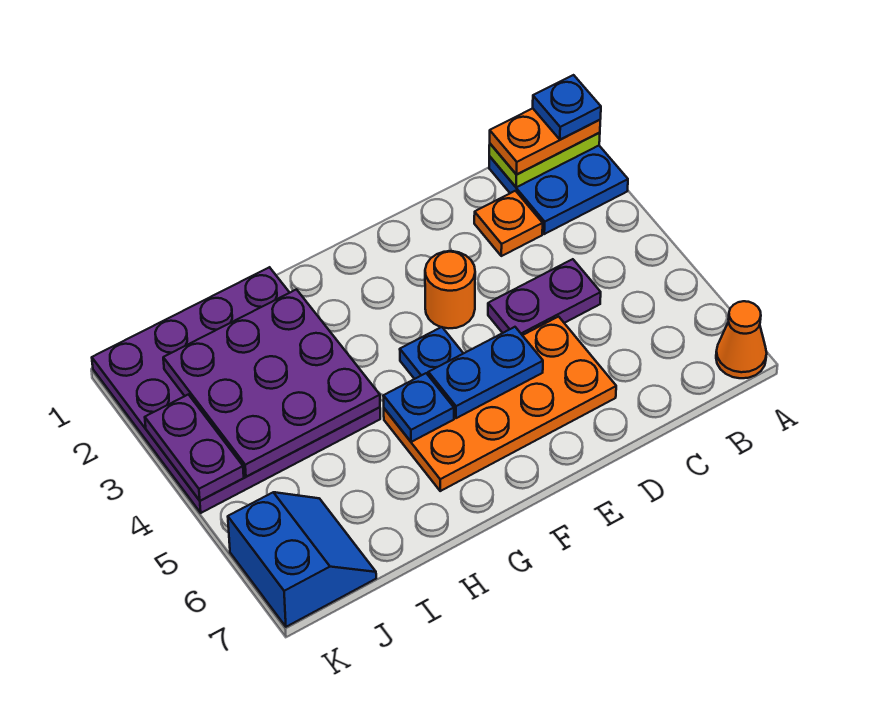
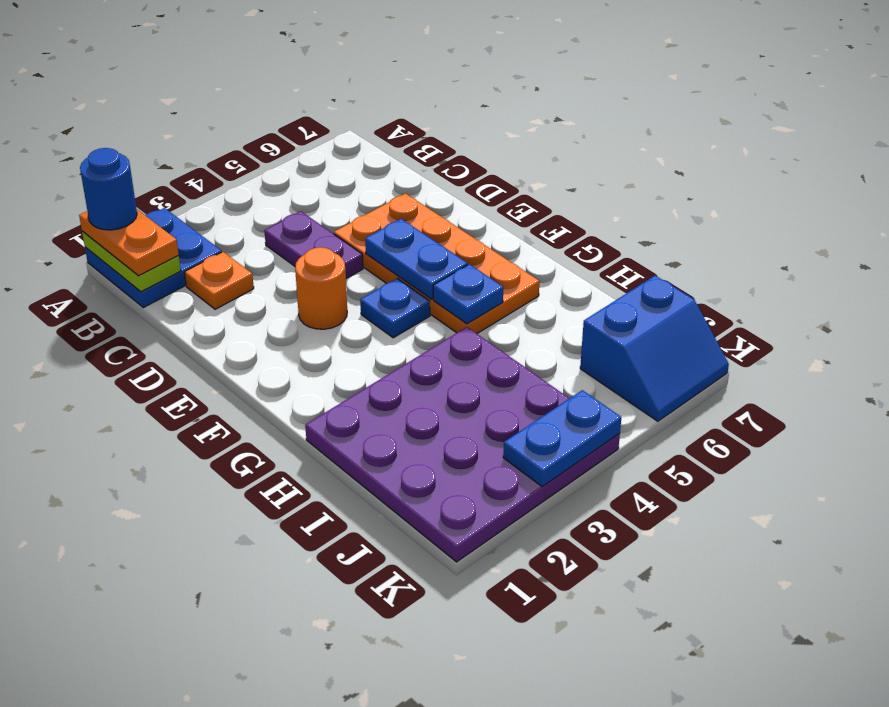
blue 1x1 plate [533,75,601,139] -> blue 1x1 round brick [80,148,137,230]
orange 1x1 cone [716,301,767,378] -> none
purple 3x3 plate [163,289,380,477] -> none
blue 2x2 slope [228,492,376,627] -> blue 2x2 slope turned to [580,276,729,421]
purple 1x2 plate [145,394,244,501] -> blue 1x2 plate [503,390,621,487]

